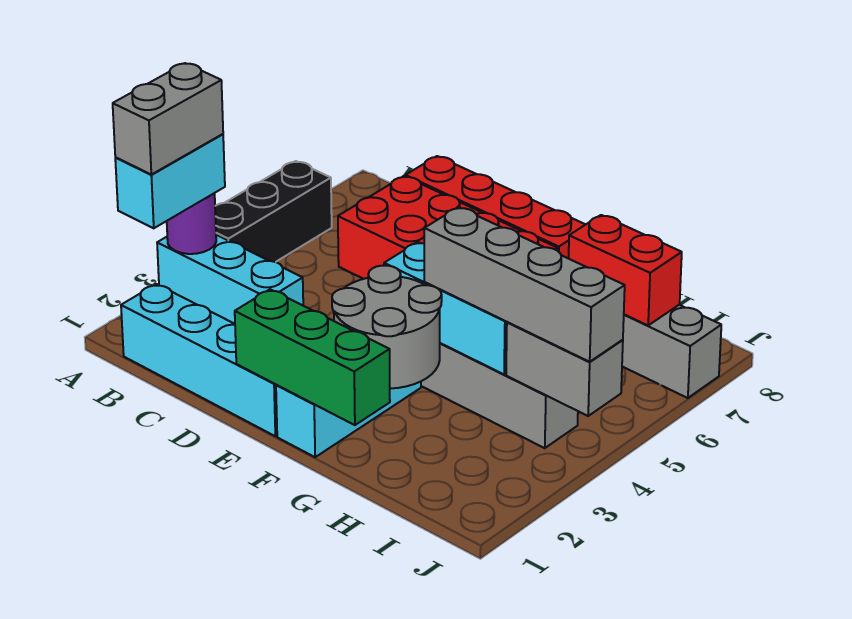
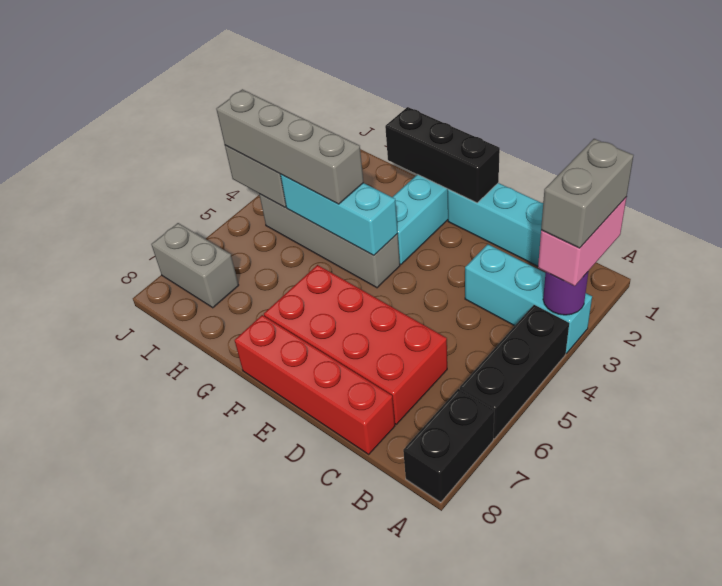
cyan 1x2 brick [115,134,225,228] -> pink 1x2 brick [538,197,627,286]
none -> black 1x2 brick [403,389,494,502]
green 1x3 brick [235,289,390,425] -> black 1x3 brick [385,107,500,203]
grey 2x2 round brick [332,266,442,389] -> none
red 1x2 brick [569,215,682,325] -> none

